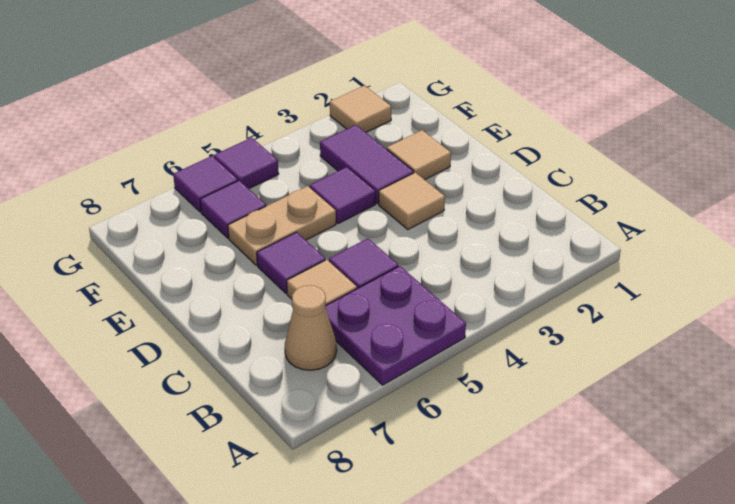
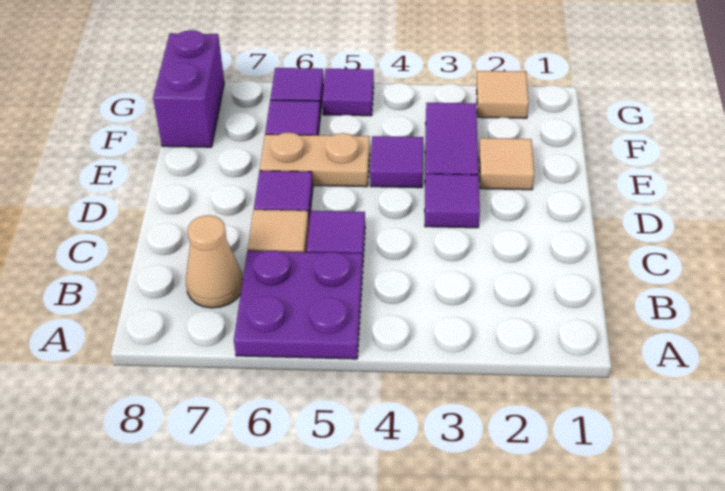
tan 1x1 tile [379,173,445,230] -> purple 1x1 tile [425,174,480,228]
none -> purple 1x2 brick [153,30,224,147]

